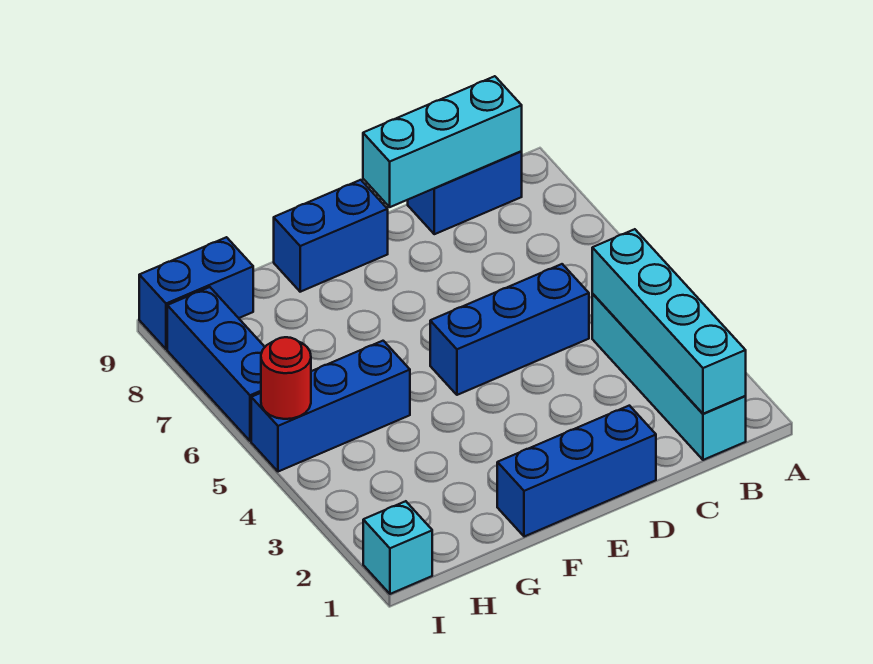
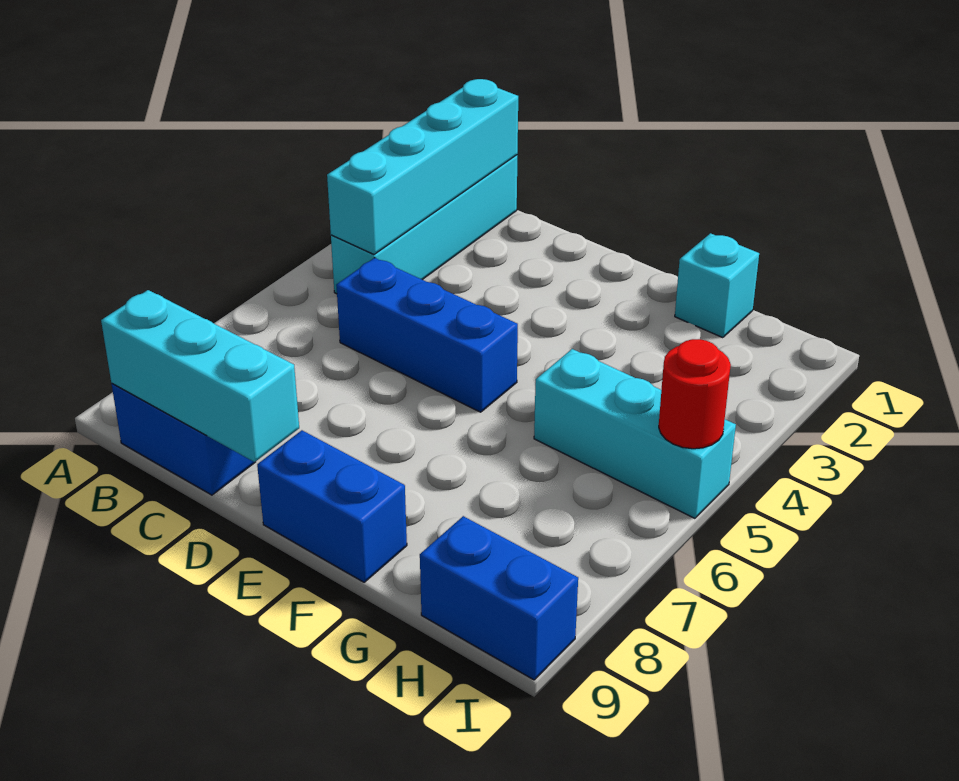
blue 1x3 brick [497,406,656,537] -> none
blue 1x3 brick [251,341,410,472] -> cyan 1x3 brick [534,349,736,518]
cyan 1x1 brick [363,501,432,594] -> cyan 1x1 brick moved to [675,233,759,338]
blue 1x3 brick [167,287,265,441] -> none

